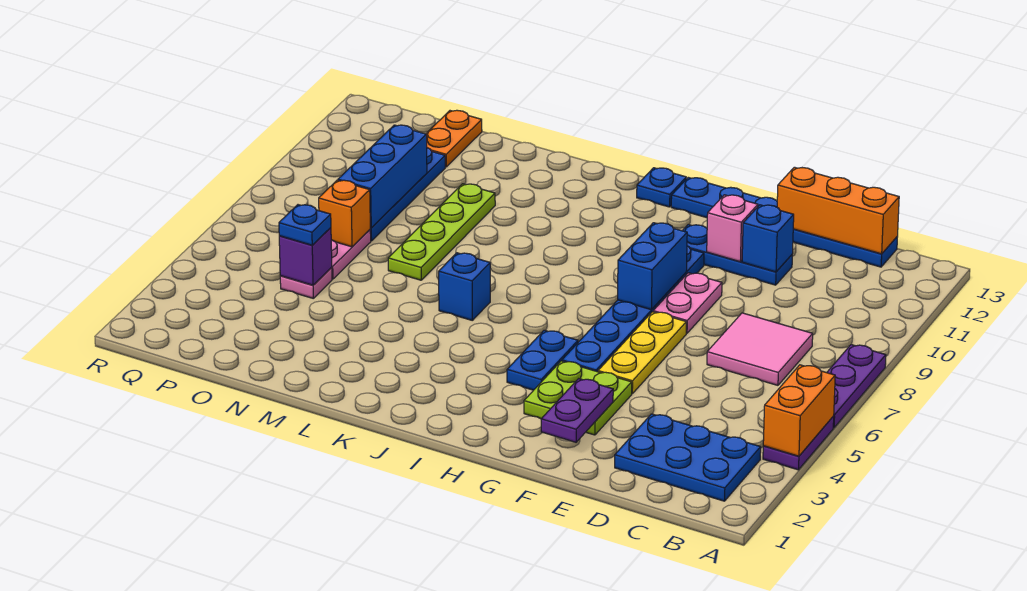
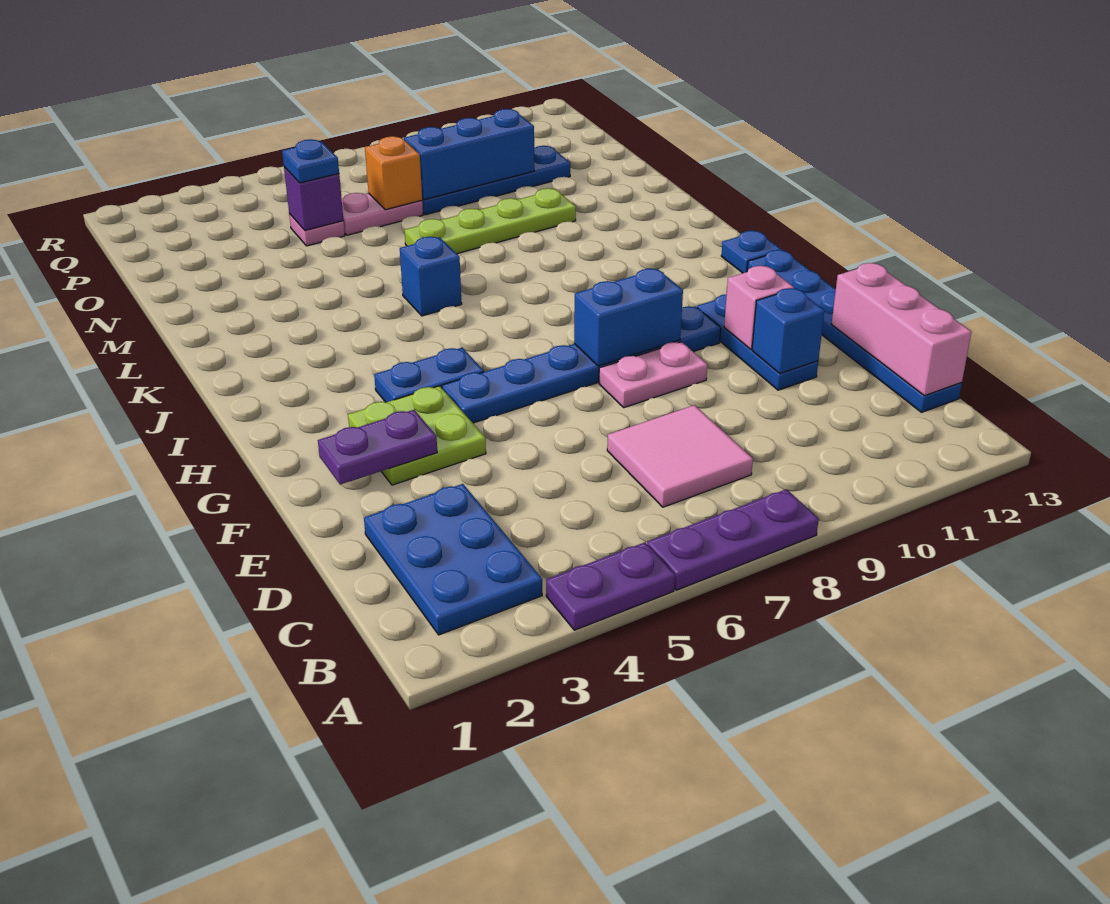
orange 1x2 brick [763,365,835,456] -> none
orange 1x3 brick [777,167,899,254] -> pink 1x3 brick [831,263,972,396]
yellow 1x3 plate [598,312,686,393] -> none
orange 1x2 plate [426,110,482,167] -> none

